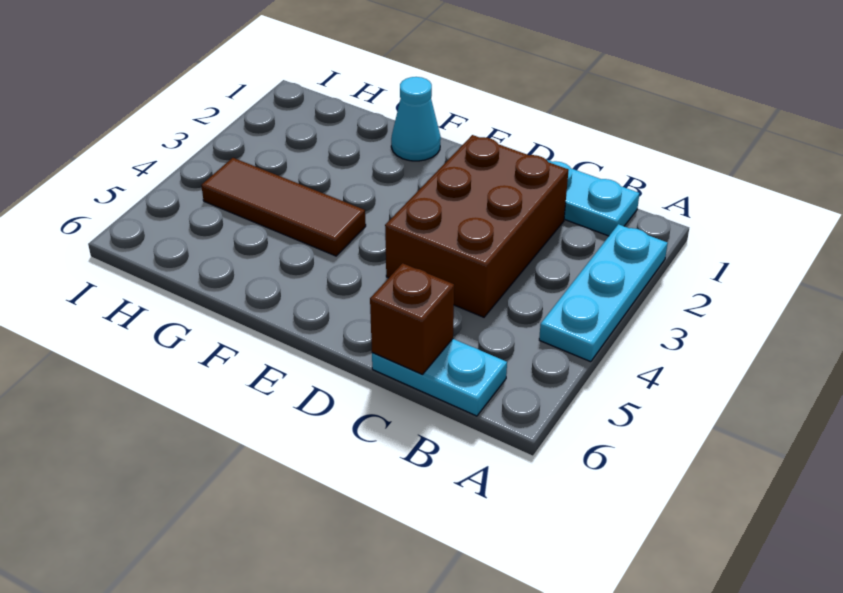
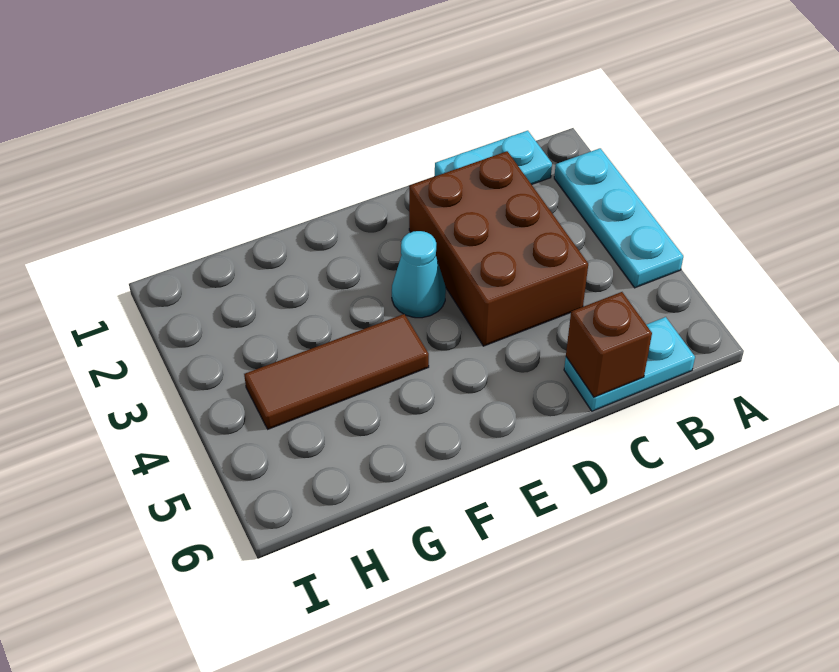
cyan 1x1 cone [391,77,441,161] -> cyan 1x1 cone moved to [392,231,446,318]

